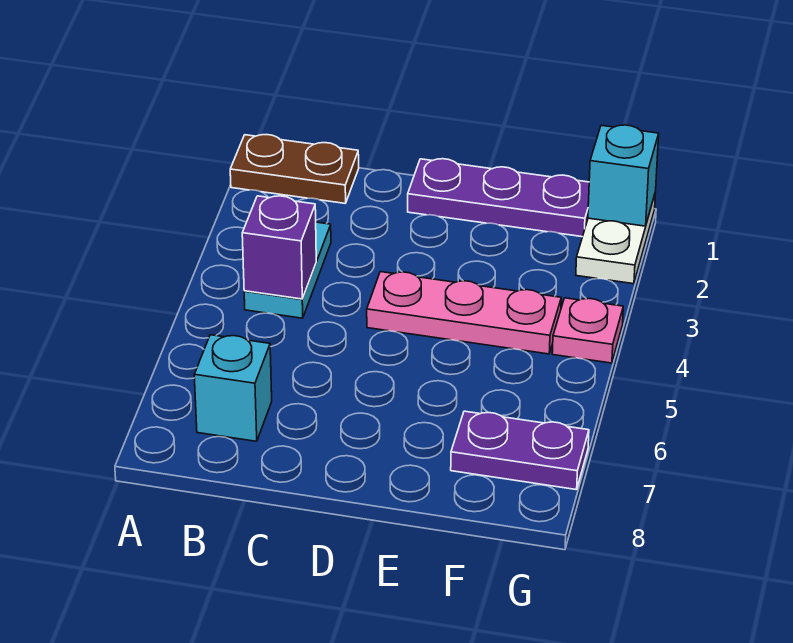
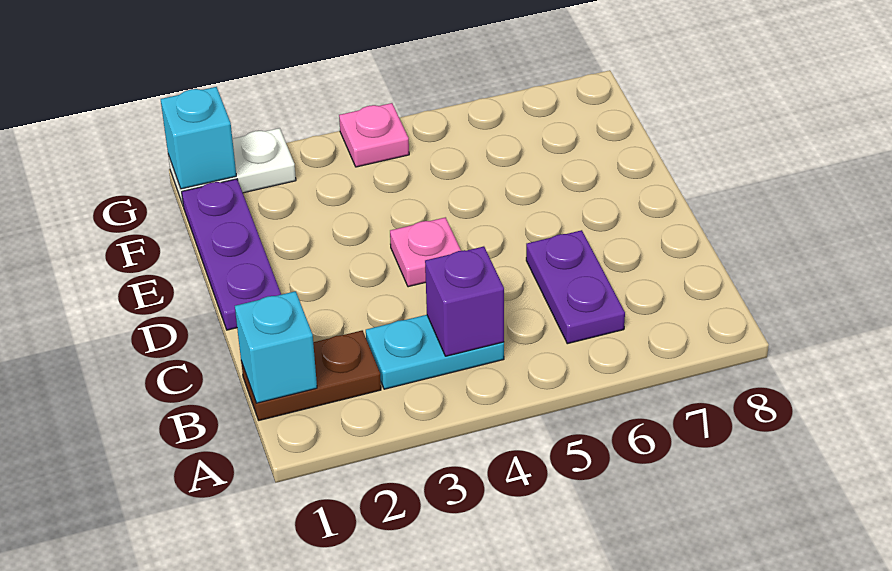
brown 1x2 plate [230,135,359,203] -> brown 1x2 plate turned to [241,330,381,420]
cyan 1x1 brick [194,335,272,441] -> cyan 1x1 brick moved to [235,291,317,403]
pink 1x3 plate [367,272,561,354] -> pink 1x1 plate [390,217,461,287]
purple 1x2 plate [451,411,589,490] -> purple 1x2 plate moved to [526,230,625,344]

